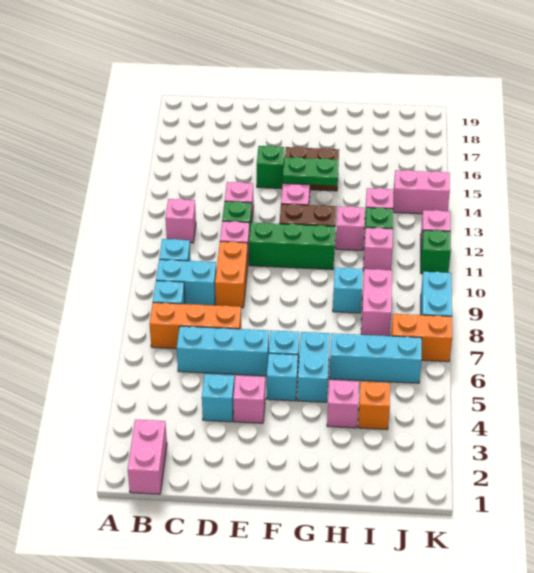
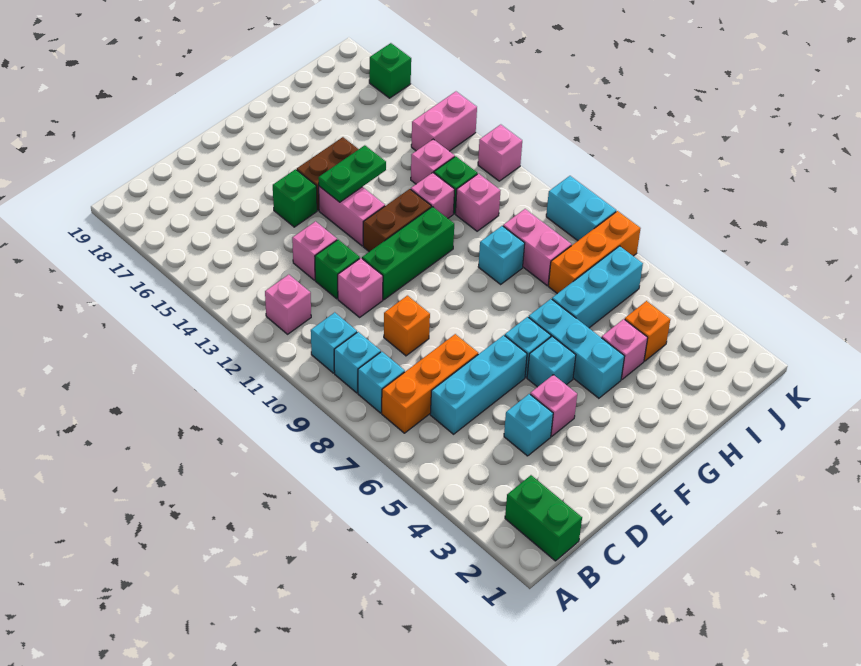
pink 1x2 brick [128,420,167,494] -> green 1x2 brick [505,475,582,561]
cyan 1x2 brick [156,260,216,305] -> cyan 1x1 brick [334,332,381,393]
orange 1x2 brick [215,241,248,308] -> orange 1x1 brick [384,296,430,356]
cyan 1x2 brick [297,332,330,402] -> cyan 1x3 brick [528,299,625,398]
orange 1x2 brick [391,314,452,362] -> orange 1x3 brick [548,211,641,294]
green 1x1 brick [421,230,451,274] -> green 1x1 brick moved to [369,43,411,98]

